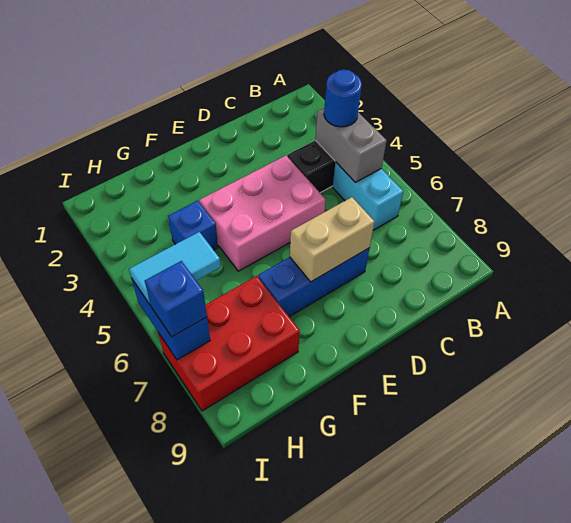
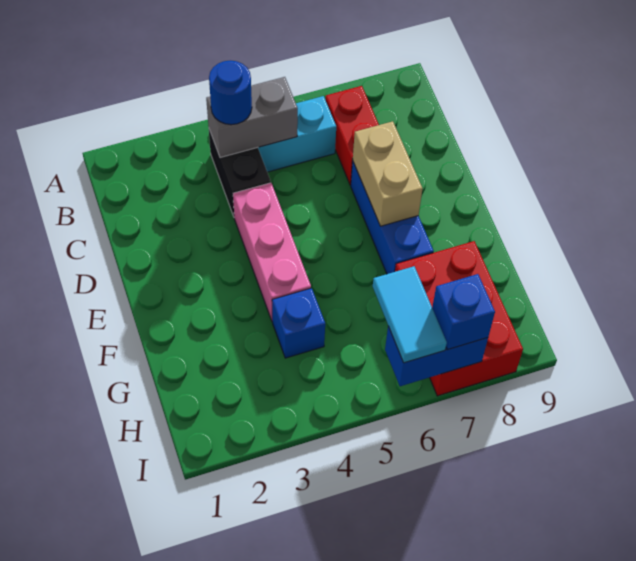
none -> red 1x2 brick [325,86,379,185]
pink 2x3 brick [199,156,326,271] -> pink 1x3 brick [233,183,311,321]

